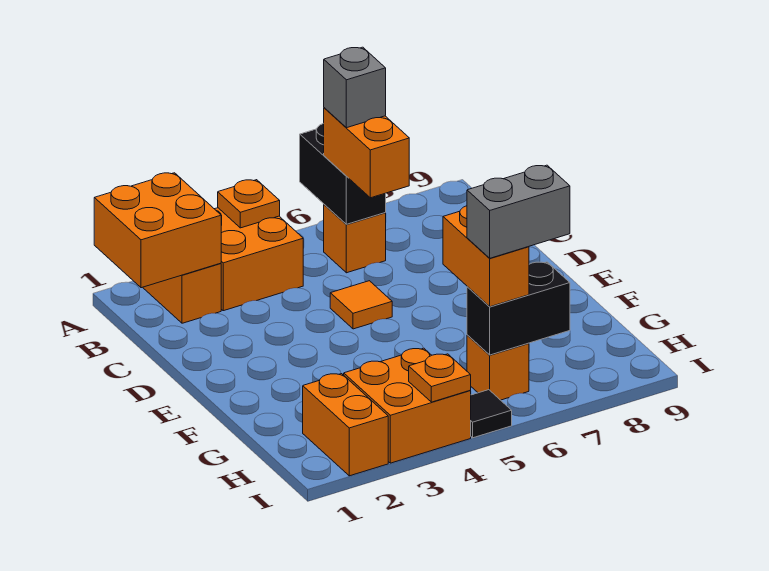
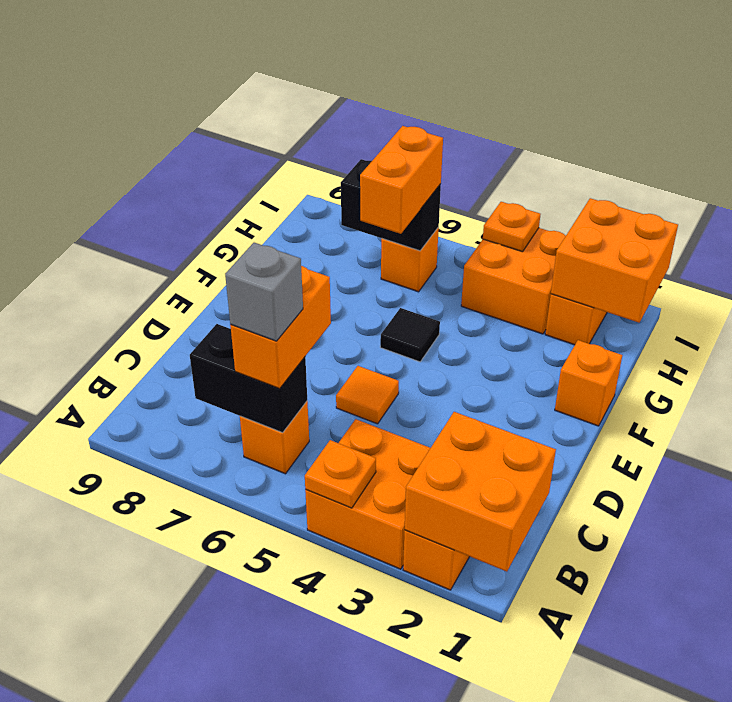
black 1x2 brick [300,123,386,224] -> black 1x2 brick turned to [190,324,307,433]
none -> orange 1x1 brick [555,340,622,426]
none -> orange 2x2 brick [551,198,678,323]
grey 1x2 brick [467,165,570,258] -> none
black 1x1 tile [471,390,512,438] -> black 1x1 tile moved to [380,308,440,362]

